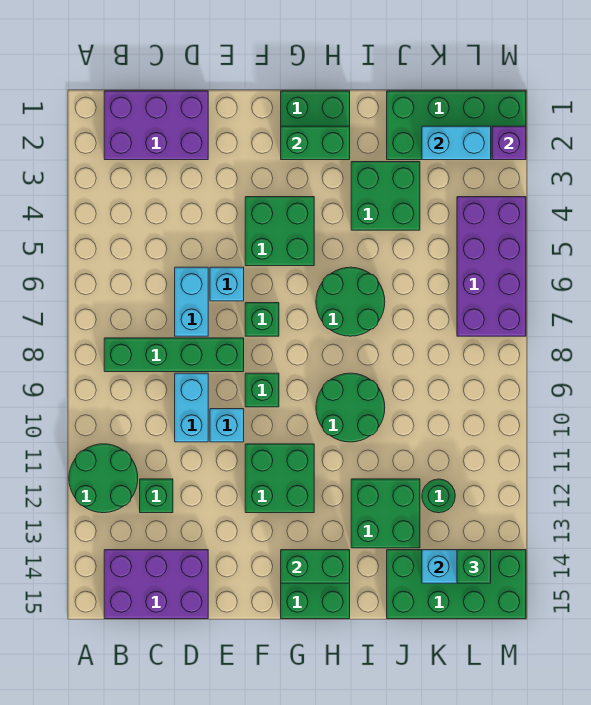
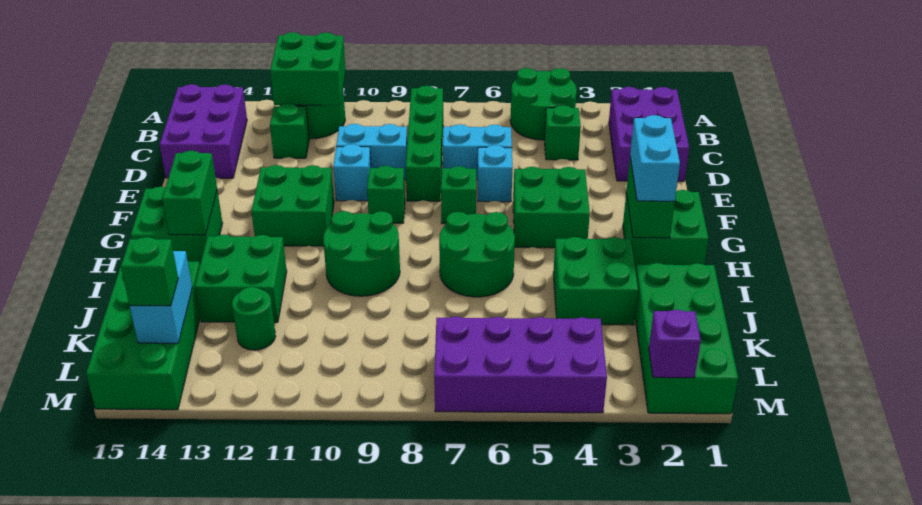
none -> green 2x2 round brick [510,68,577,140]
none -> green 2x2 brick [270,32,345,105]
none -> green 1x1 brick [545,105,581,160]
cyan 1x2 brick [422,126,491,160] -> cyan 1x2 brick moved to [630,115,680,202]

